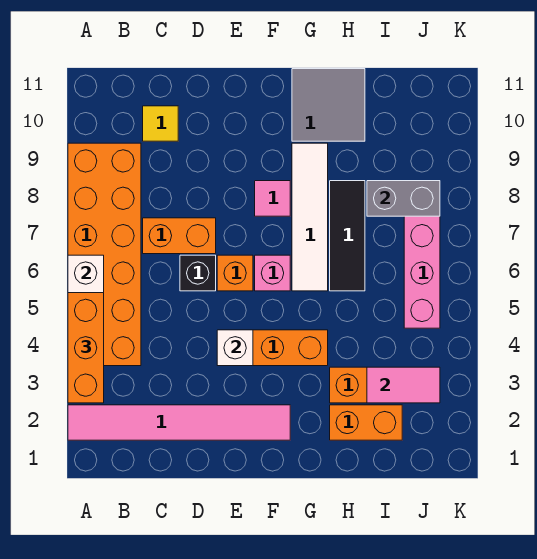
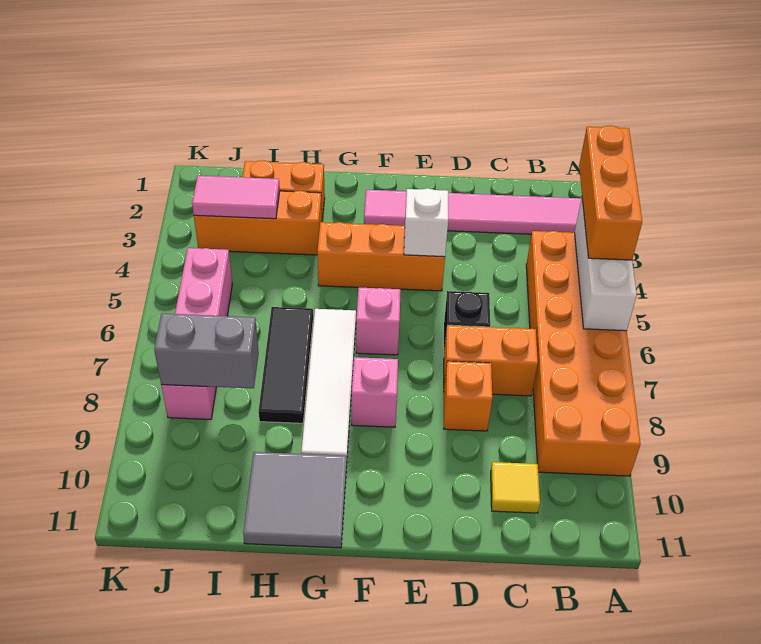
orange 1x1 brick [217,255,253,291] -> orange 1x1 brick moved to [444,361,492,431]
pink 1x1 tile [255,181,290,216] -> pink 1x1 brick [351,357,398,427]

